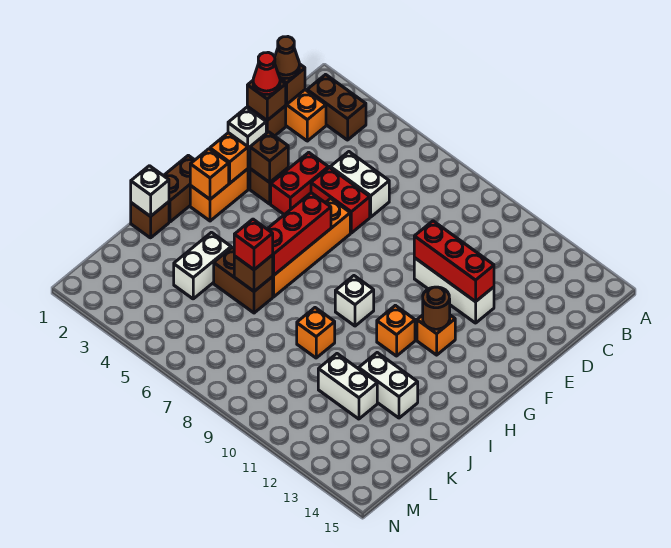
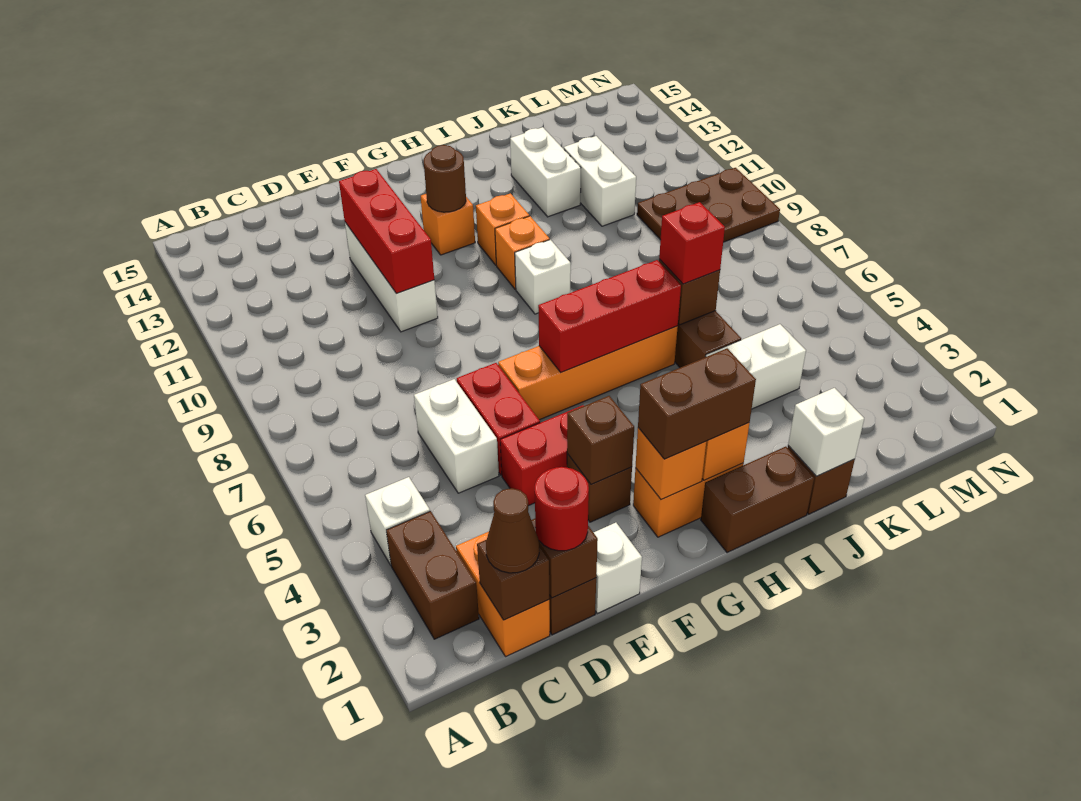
none -> white 1x1 brick [365,477,430,565]
red 1x1 cone [253,52,280,95] -> red 1x1 round brick [535,467,589,551]
none -> brown 1x2 brick [638,348,756,459]
orange 1x1 brick [297,308,335,358] -> orange 1x1 brick moved to [495,216,550,289]
none -> brown 2x3 plate [637,168,780,242]

